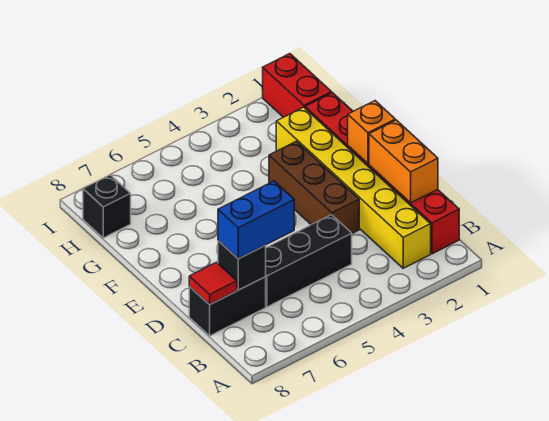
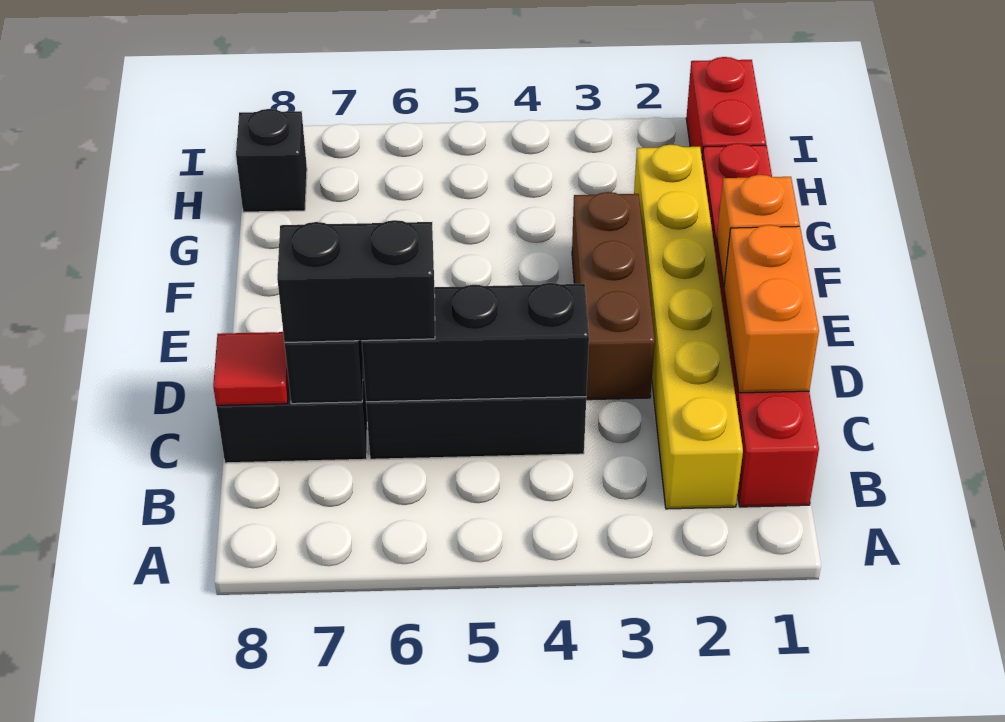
none -> black 1x3 brick [362,283,589,402]
blue 1x2 brick [218,181,294,259] -> black 1x2 brick [277,220,435,342]

